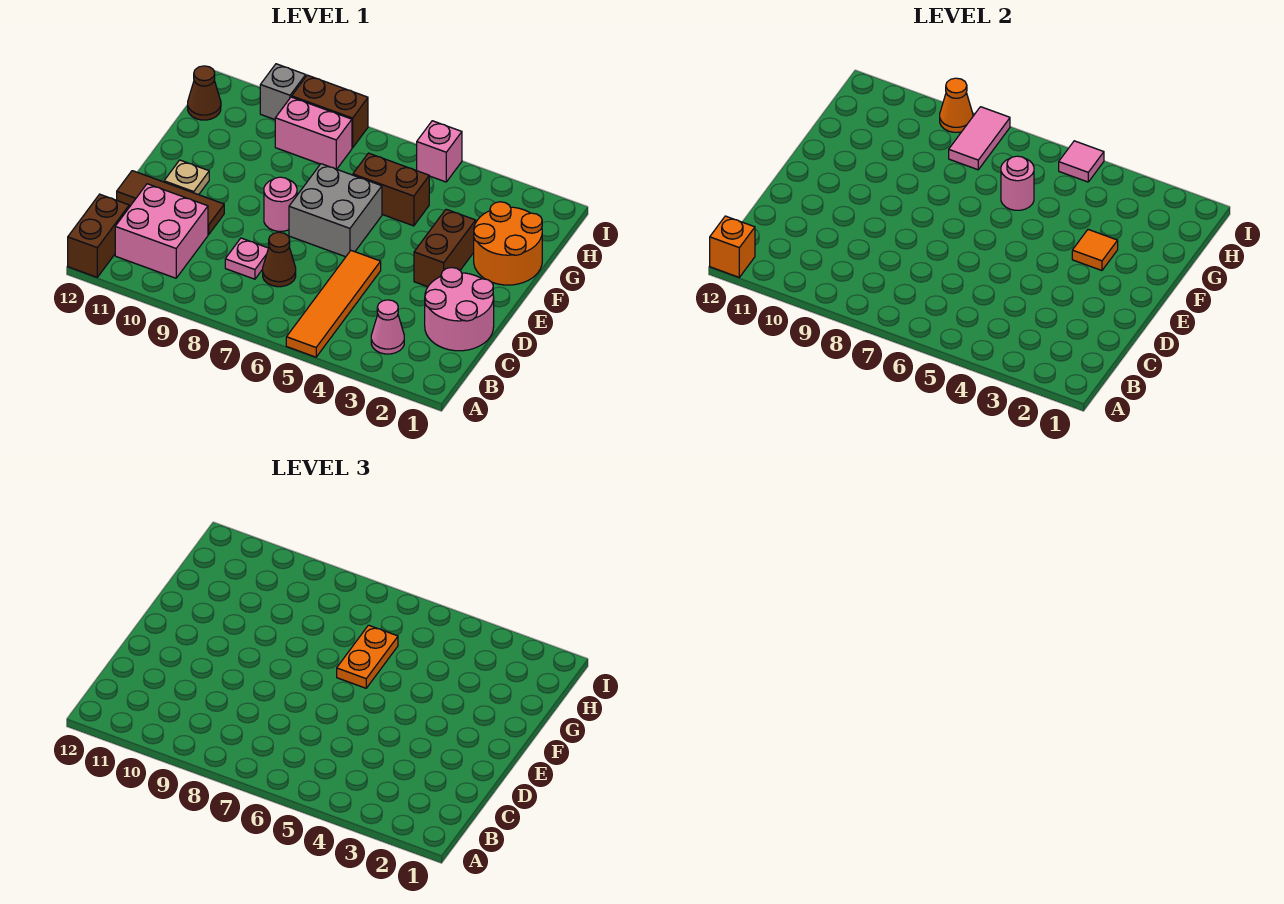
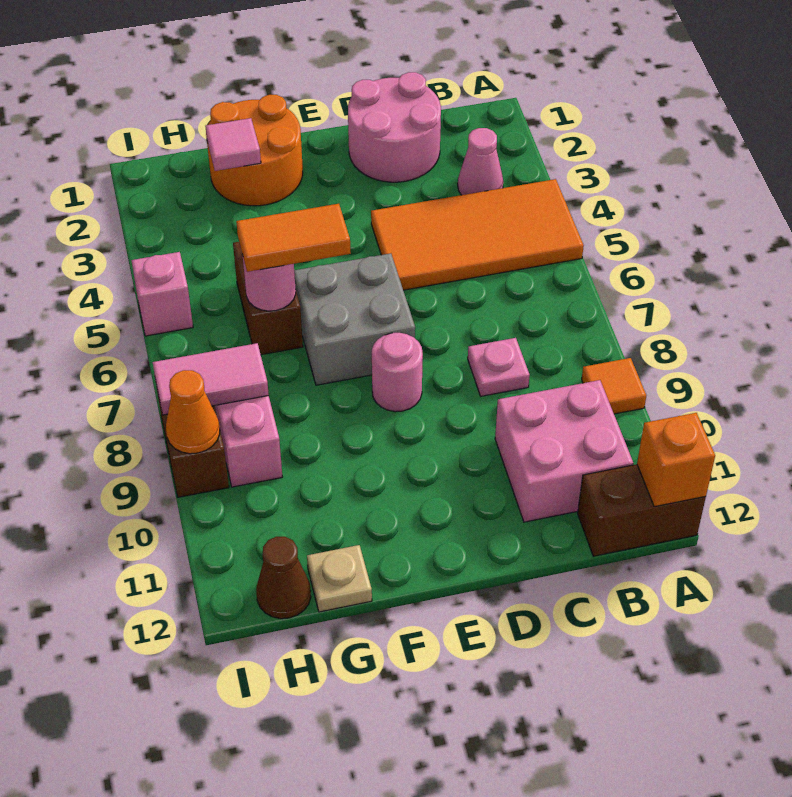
orange 1x4 tile [286,251,381,357] -> orange 2x4 tile [371,179,584,290]
brown 1x1 cone [263,232,296,287] -> none
brown 1x3 tile [117,171,224,234] -> none
brown 1x2 brick [414,209,476,287] -> none
tan 1x1 plate [164,160,209,195] -> tan 1x1 plate moved to [307,545,372,612]
orange 1x1 tile [1072,230,1118,270] -> orange 1x1 tile moved to [582,358,646,414]
orange 1x2 plate [337,625,398,688] -> orange 1x2 tile [236,204,351,272]
pink 1x1 tile [1059,141,1104,182] -> pink 1x1 tile moved to [205,118,261,171]
grey 1x1 brick [260,64,306,120] -> none

